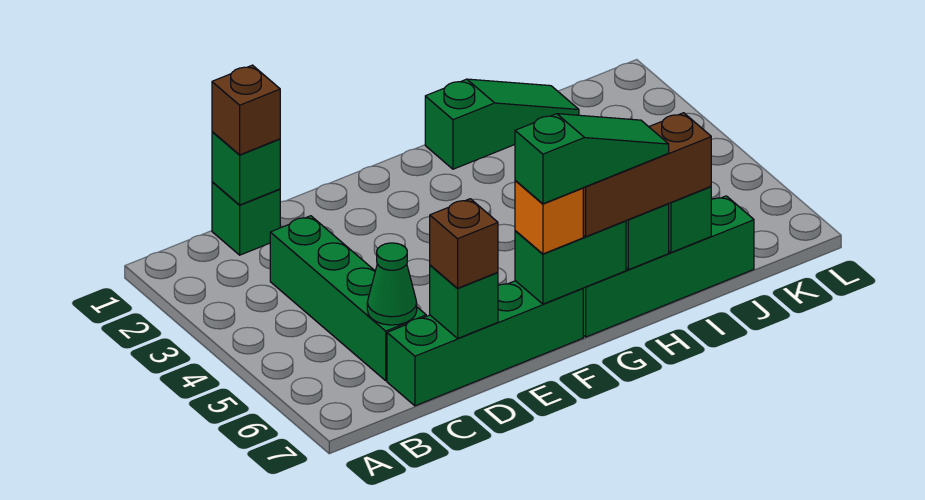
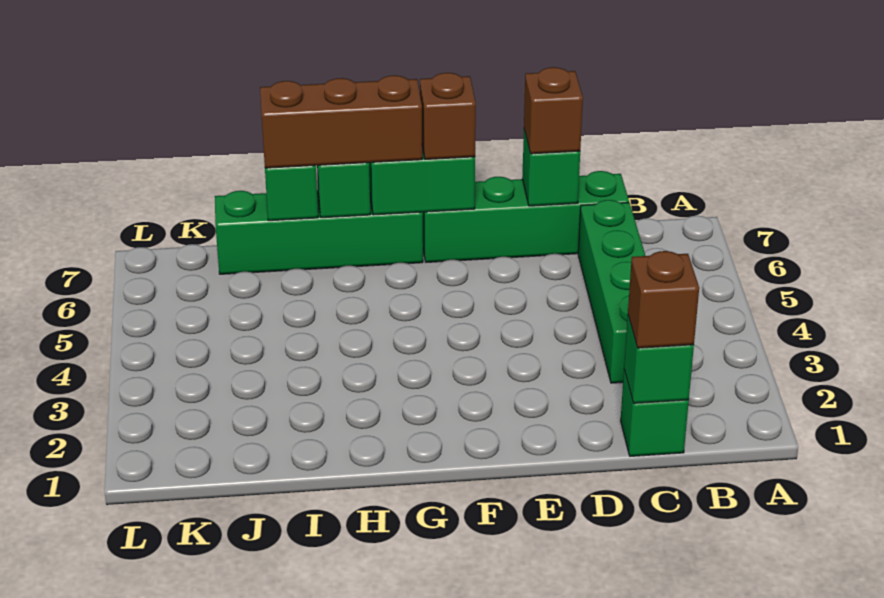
green 1x1 cone [367,243,417,325] -> none
orange 1x1 brick [515,181,583,254] -> brown 1x1 brick [420,73,476,159]
green 1x3 slope [515,114,669,204] -> none
green 1x3 slope [425,79,579,169] -> none

